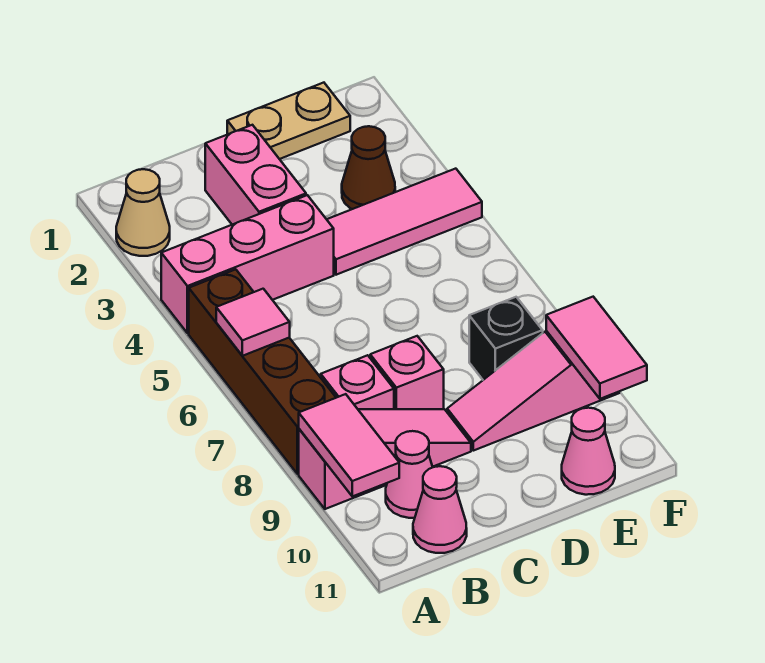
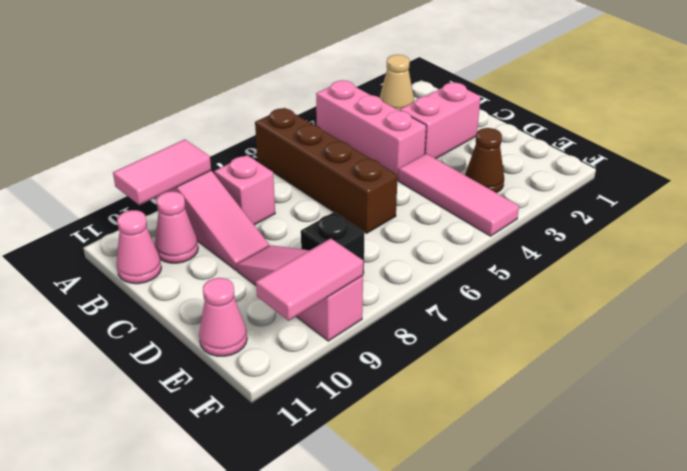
brown 1x4 brick [189,269,336,474] -> brown 1x4 brick turned to [255,108,398,233]
pink 1x1 tile [216,289,290,356] -> none
pink 1x1 brick [370,336,444,409] -> none
tan 1x2 plate [227,83,350,159] -> none

